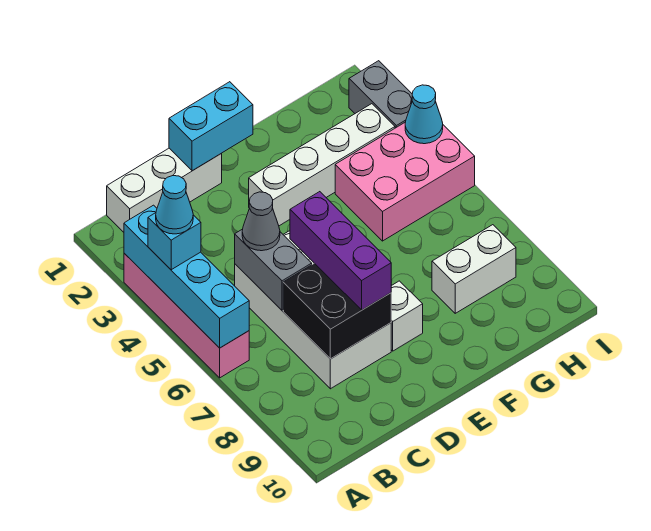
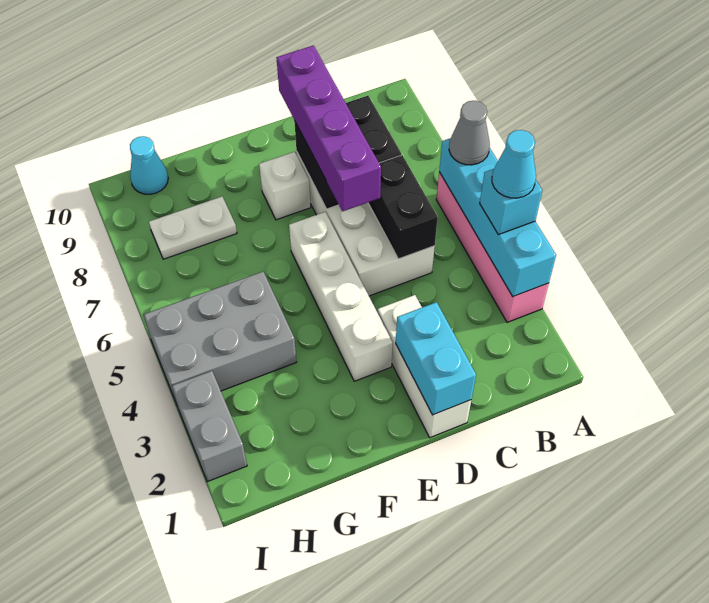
white 1x3 brick [107,148,222,232] -> white 1x3 brick turned to [378,295,471,438]
grey 1x2 brick [235,229,312,310] -> black 1x2 brick [368,155,438,259]
grey 1x1 cone [242,192,280,251] -> grey 1x1 cone moved to [449,101,490,165]
cyan 1x2 brick [169,82,253,171] -> cyan 1x2 brick turned to [396,302,476,415]
purple 1x3 brick [290,192,391,310] -> purple 1x4 brick [277,45,381,211]
white 1x4 brick [249,104,395,226] -> white 1x4 brick turned to [289,212,393,381]
pink 2x3 brick [335,122,475,241] -> grey 2x3 brick [144,272,296,404]
white 1x2 brick [432,225,516,313] -> white 1x2 plate [149,197,237,259]
cyan 1x1 cone [405,85,443,144] -> cyan 1x1 cone moved to [130,136,168,194]

